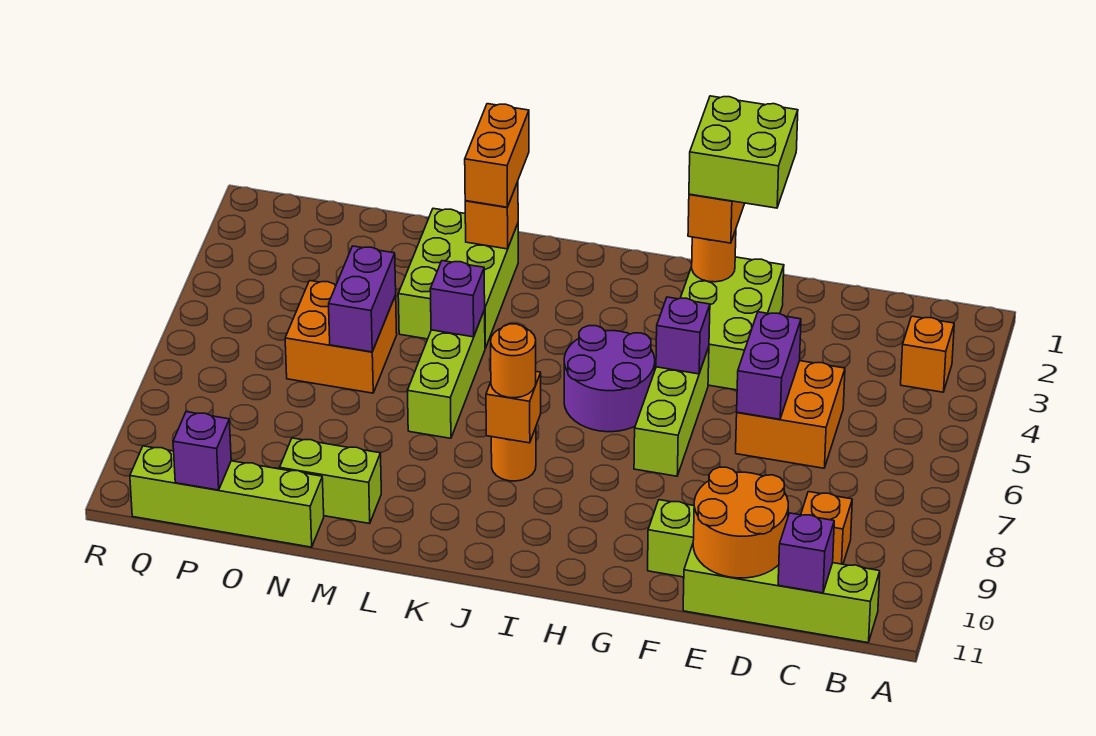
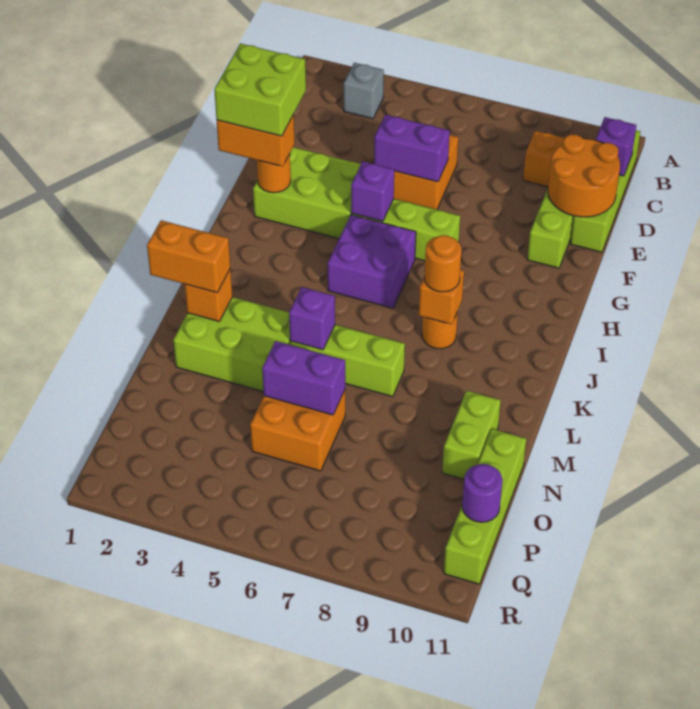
orange 1x1 brick [901,316,954,392] -> grey 1x1 brick [344,63,384,119]
purple 2x2 round brick [564,326,655,432] -> purple 2x2 brick [328,215,416,308]
purple 1x1 brick [173,412,231,490] -> purple 1x1 round brick [462,464,502,522]

